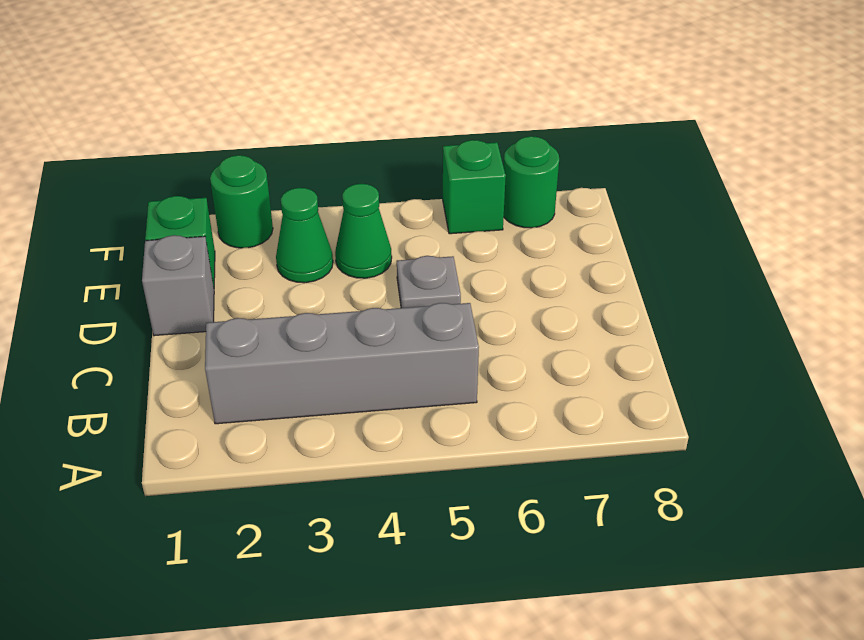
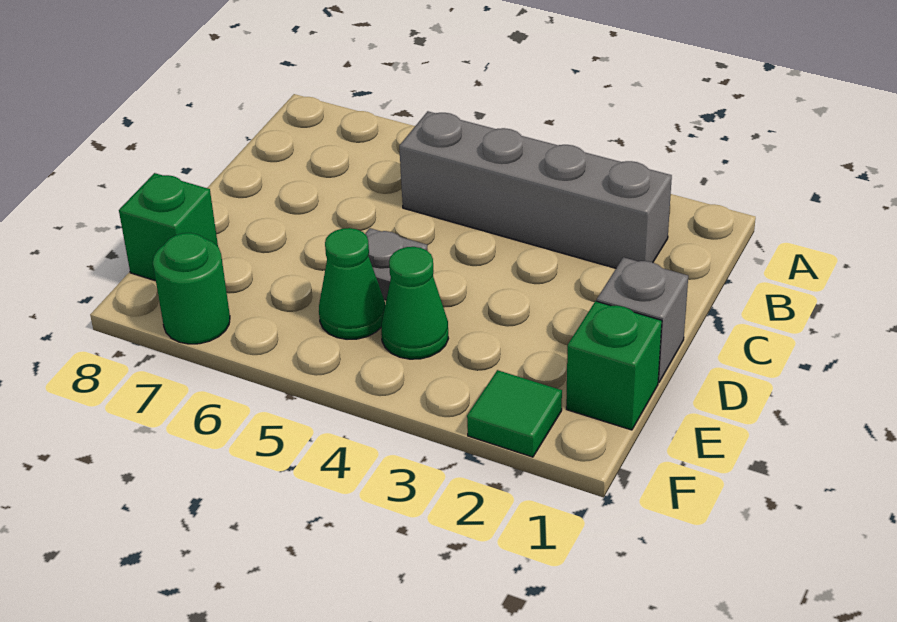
green 1x1 cone [276,188,333,283] -> green 1x1 cone moved to [319,228,385,339]
green 1x1 round brick [210,155,273,248] -> green 1x1 tile [467,370,562,457]
green 1x1 brick [443,140,506,234] -> green 1x1 brick moved to [119,173,218,281]

